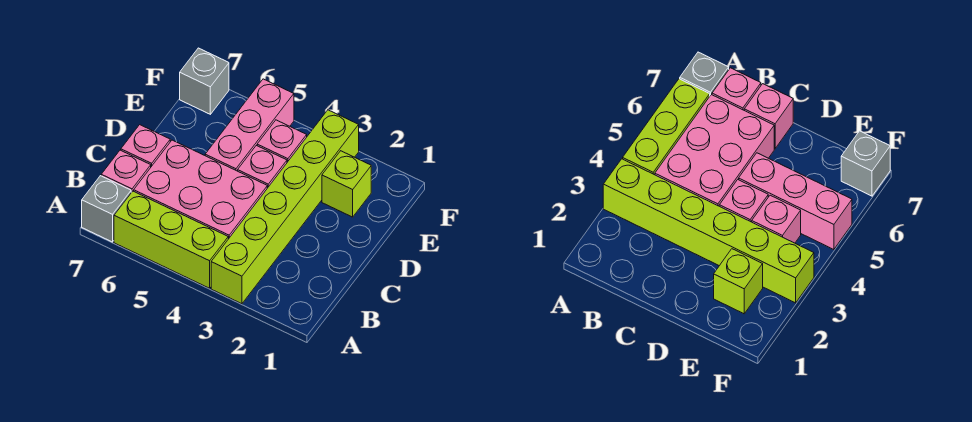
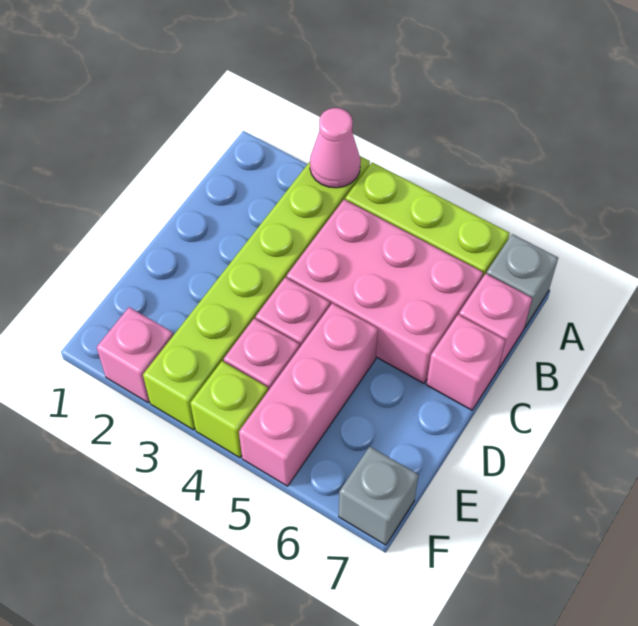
none -> pink 1x1 cone [310,108,361,188]
lime 1x1 brick [322,151,371,217] -> lime 1x1 brick moved to [190,361,268,458]
none -> pink 1x1 brick [97,307,173,403]

